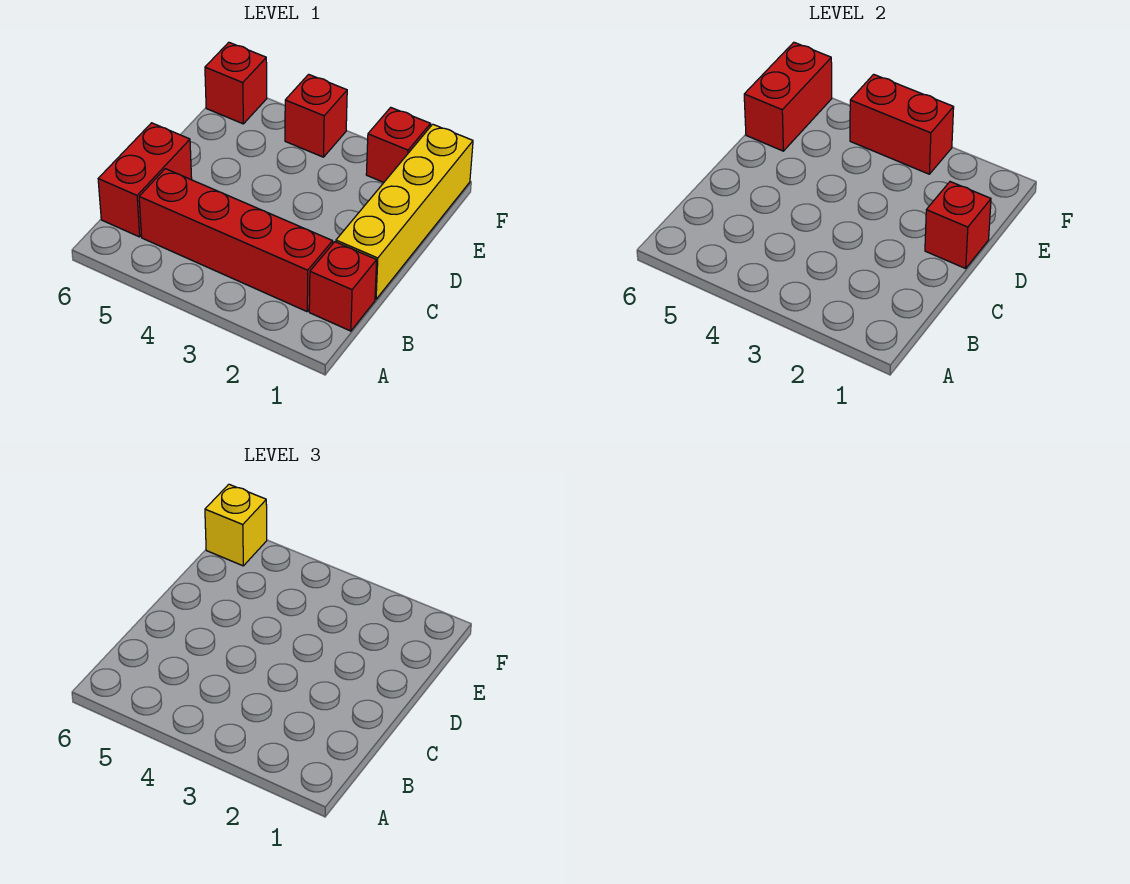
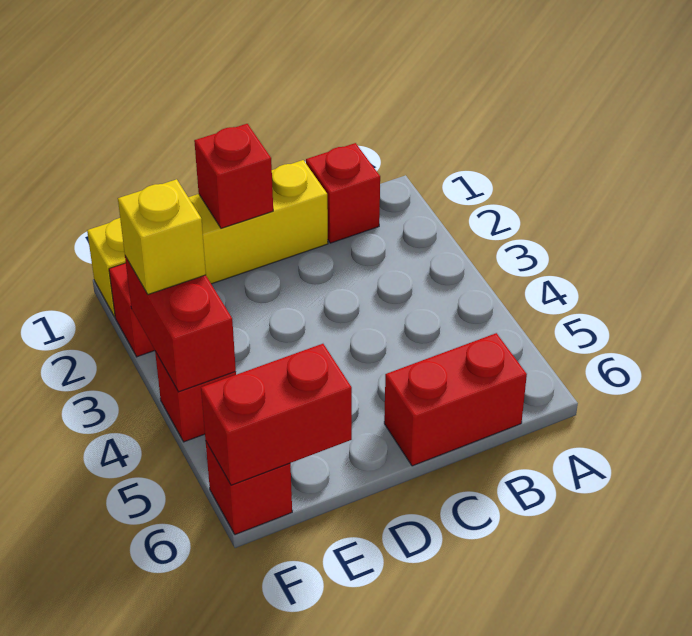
red 1x4 brick [139,169,333,311] -> none
yellow 1x1 brick [205,484,267,566] -> yellow 1x1 brick moved to [118,179,206,294]

